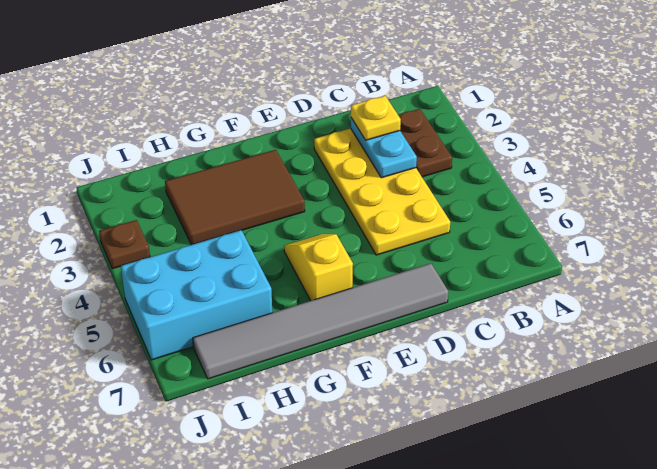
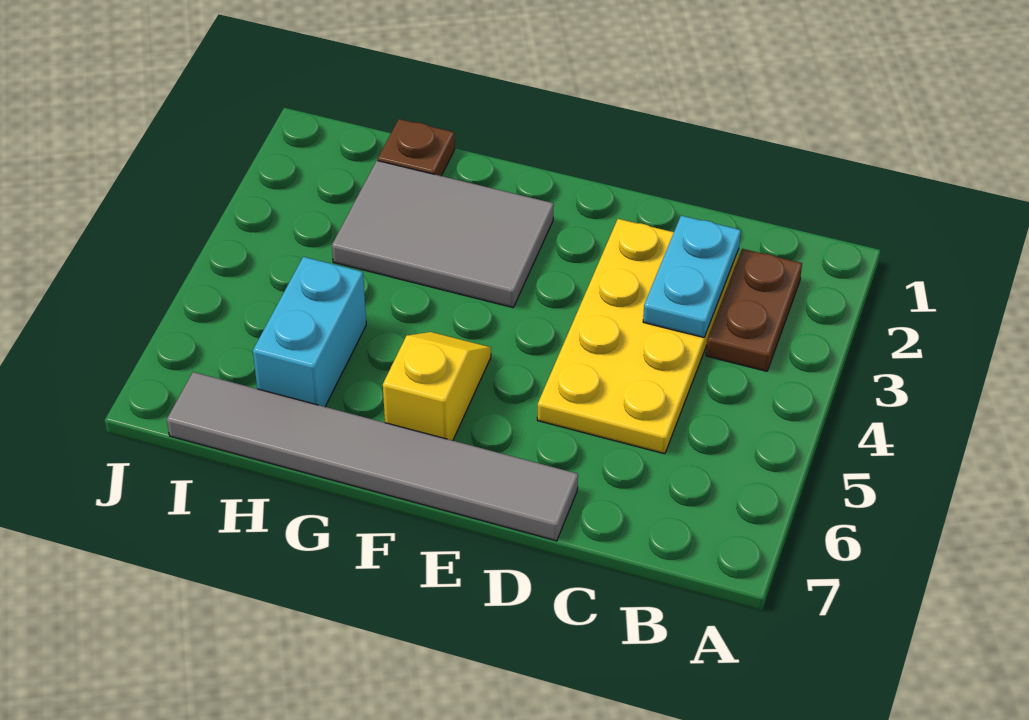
yellow 1x1 plate [351,96,401,140] -> none
brown 2x3 tile [165,150,305,245] -> grey 2x3 tile [332,161,554,307]
cyan 2x3 brick [121,230,272,360] -> cyan 1x2 brick [253,257,366,407]
brown 1x1 plate [99,220,150,269] -> brown 1x1 plate moved to [378,119,455,176]

